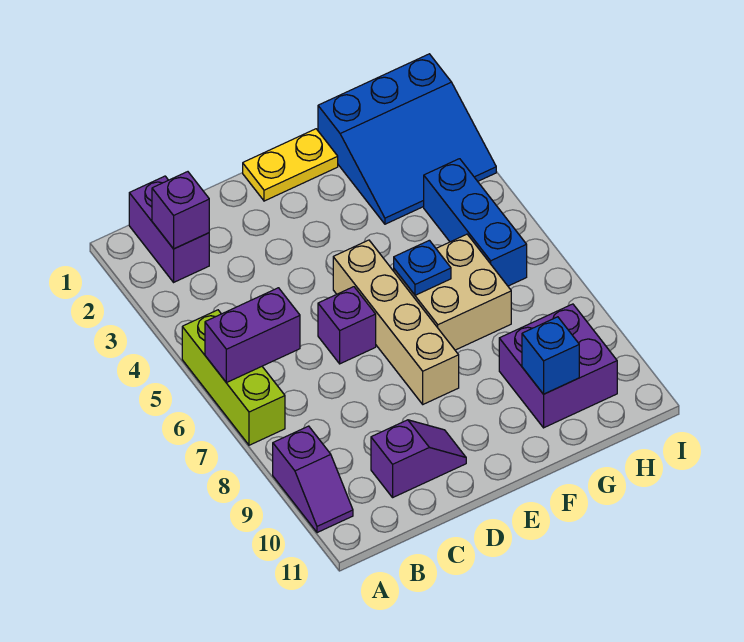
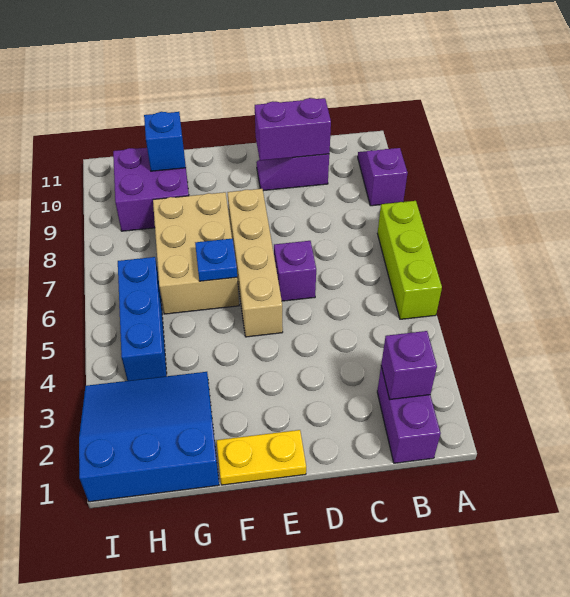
purple 1x2 brick [205,288,300,383] -> purple 1x2 brick moved to [255,98,331,161]
tan 2x2 brick [394,234,511,350] -> tan 2x3 brick [153,192,239,314]

